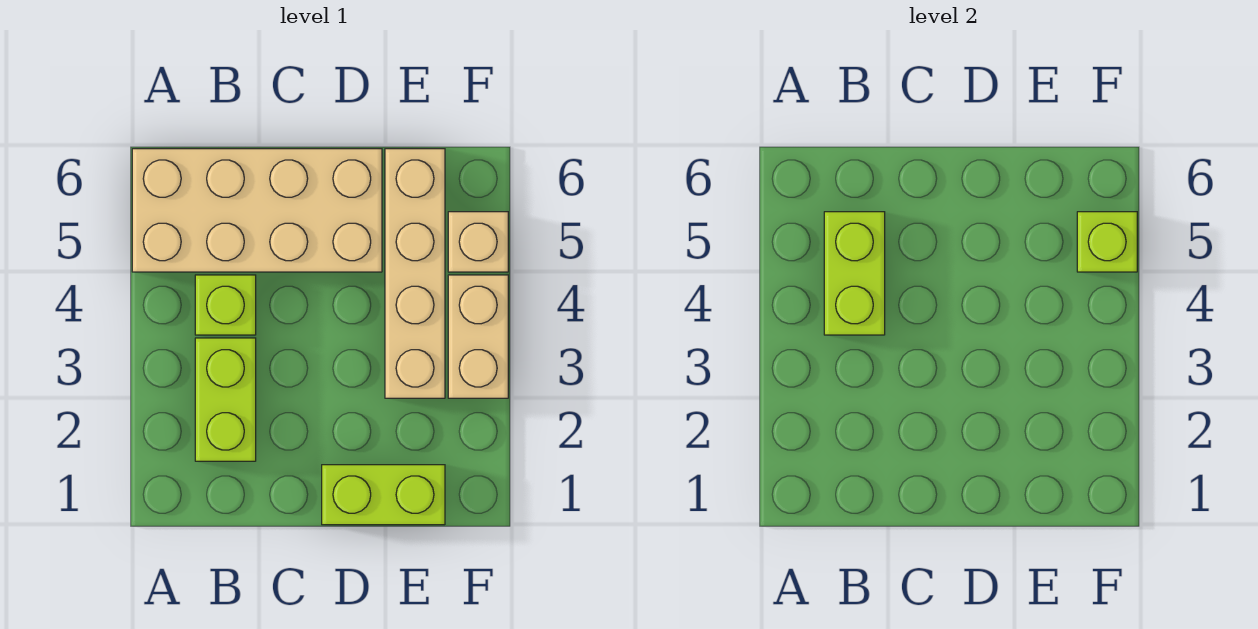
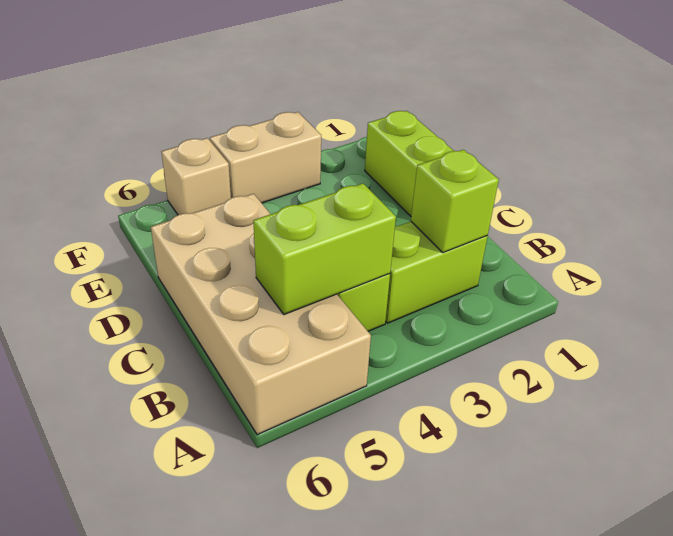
tan 1x4 brick [385,149,445,398] -> none
lime 1x1 brick [1077,212,1137,272] -> lime 1x1 brick moved to [411,150,499,253]

